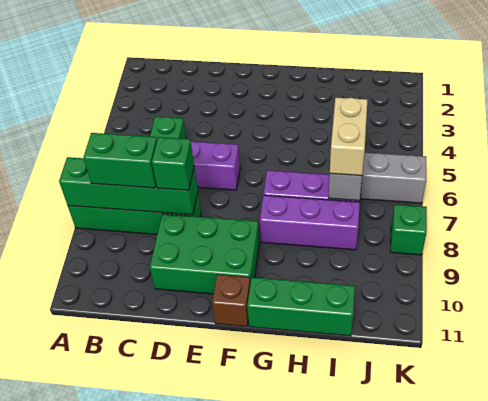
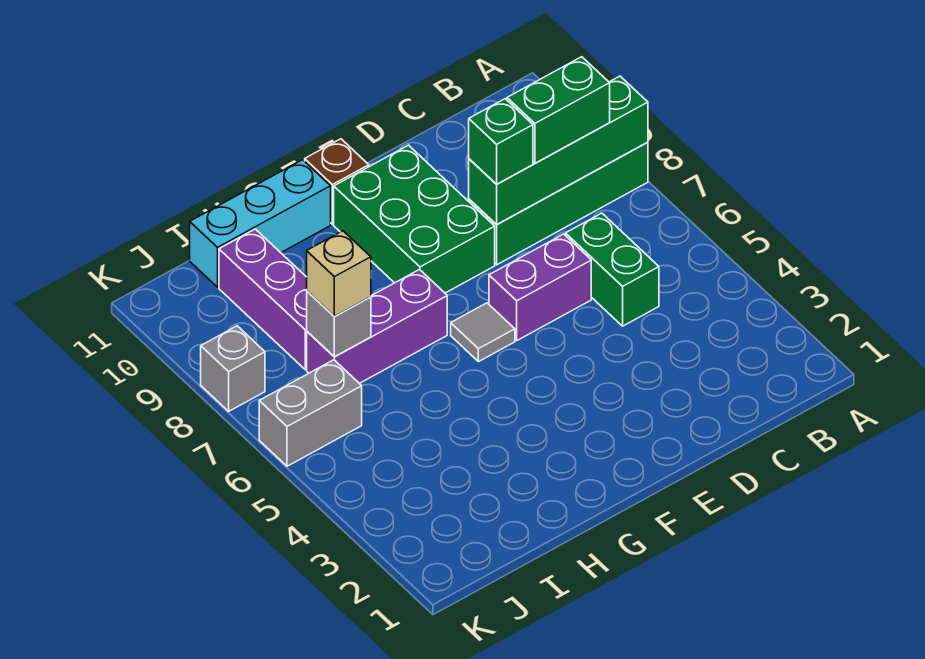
green 2x3 brick [150,214,259,294] -> green 2x3 brick turned to [334,145,495,293]
none -> grey 1x1 tile [451,303,515,362]
purple 1x3 brick [260,195,360,250] -> purple 1x3 brick turned to [219,229,307,369]
green 1x3 brick [247,277,355,336] -> cyan 1x3 brick [190,160,331,287]
tan 1x2 brick [330,98,367,176] -> tan 1x1 brick [307,231,371,317]
green 1x1 brick [390,205,427,255] -> grey 1x1 brick [201,326,265,411]

